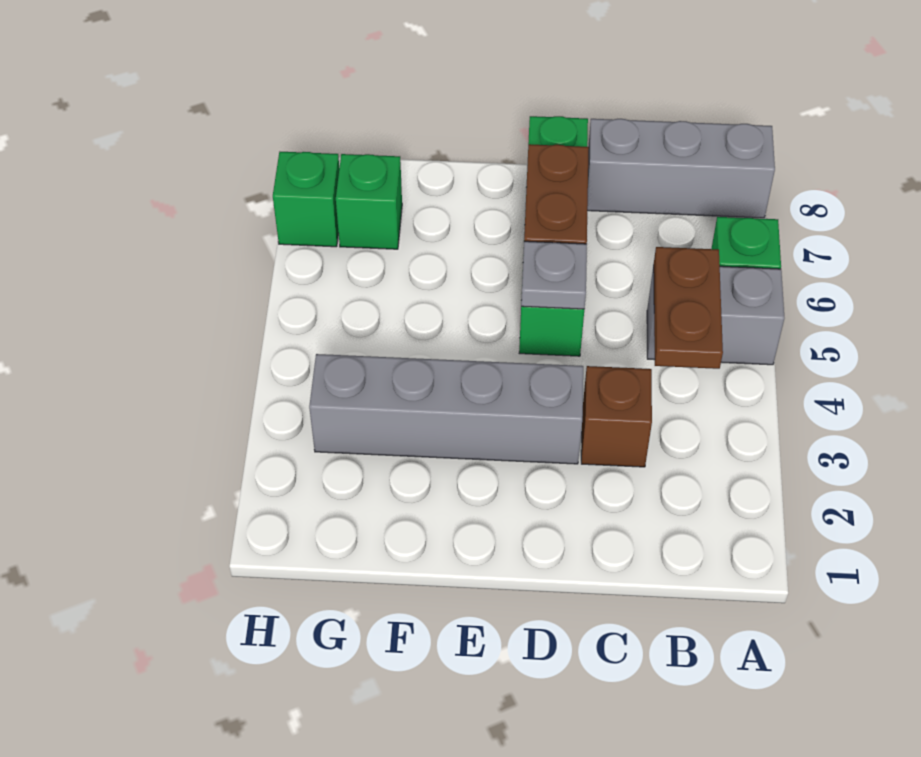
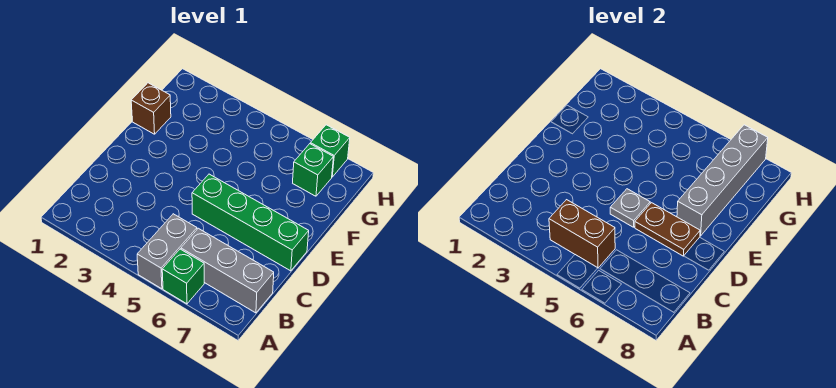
grey 1x3 brick [587,119,775,218] -> grey 1x3 brick turned to [181,228,274,313]
brown 1x2 plate [654,247,723,369] -> brown 1x2 brick [549,200,615,268]
brown 1x1 brick [581,366,652,467] -> brown 1x1 brick moved to [131,83,171,134]
grey 1x4 brick [309,354,583,464] -> grey 1x4 brick moved to [677,125,768,236]

